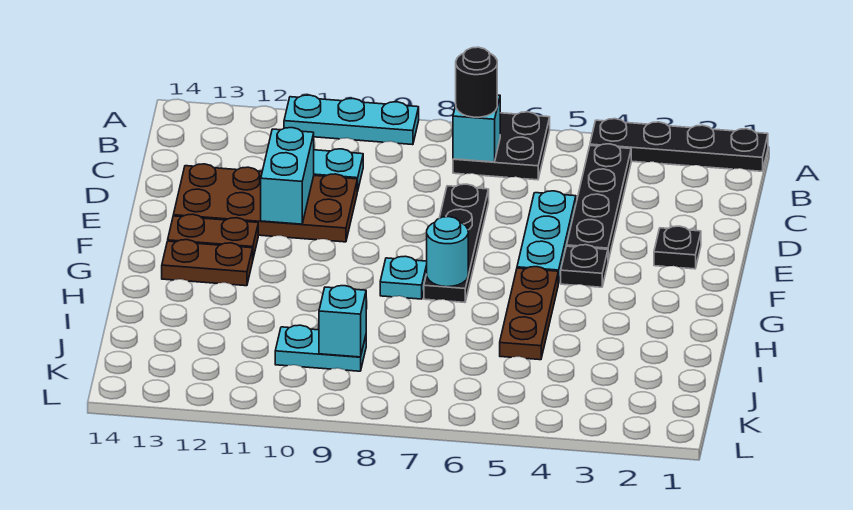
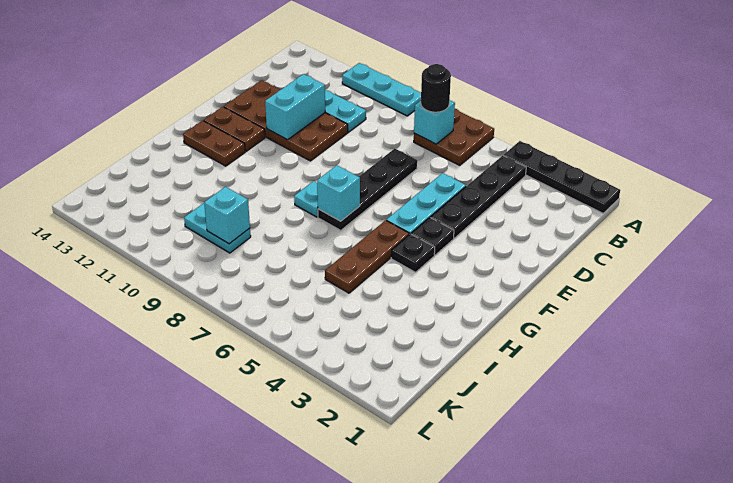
black 2x2 plate [453,112,550,180] -> brown 2x2 plate [414,109,494,165]
black 1x1 plate [654,226,701,269] -> black 1x1 plate moved to [391,234,435,272]
cyan 1x1 round brick [427,217,468,287] -> cyan 1x1 brick [317,165,360,221]

